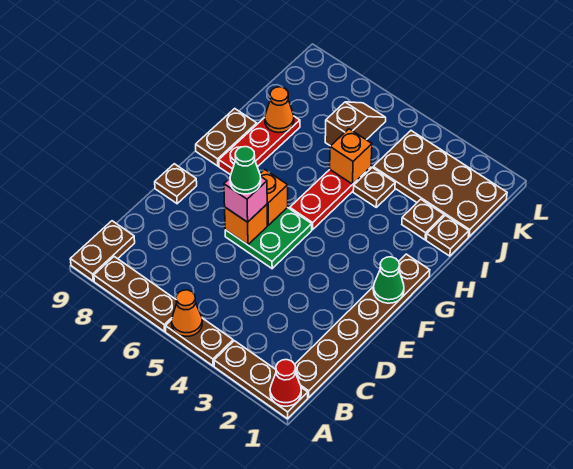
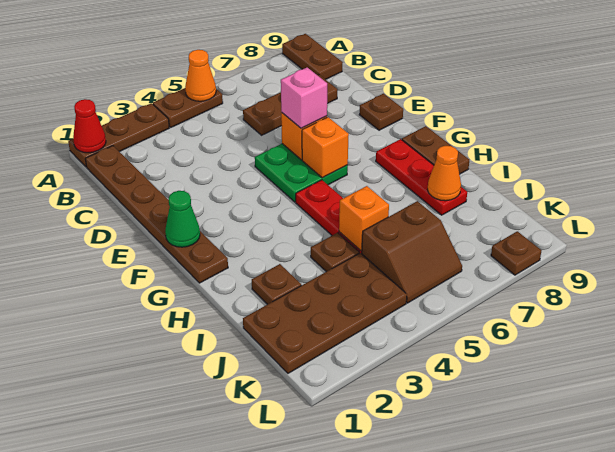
brown 1x3 plate [94,257,177,332] -> brown 1x3 plate moved to [243,74,337,135]
green 1x1 cone [230,147,261,194] -> none
brown 1x1 plate [426,215,469,256] -> brown 1x1 plate moved to [491,231,541,275]
brown 1x2 slope [325,102,386,146] -> brown 2x2 slope [362,201,462,303]

